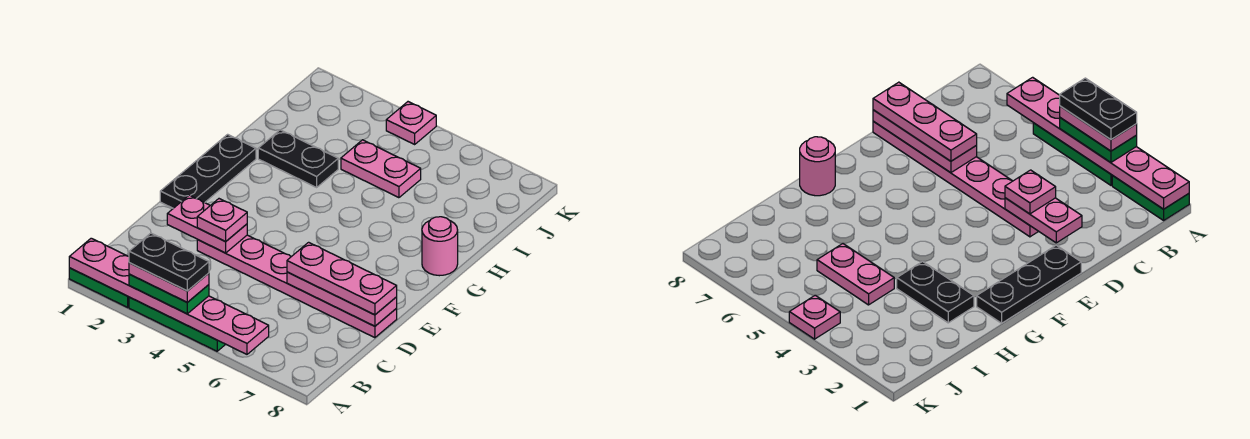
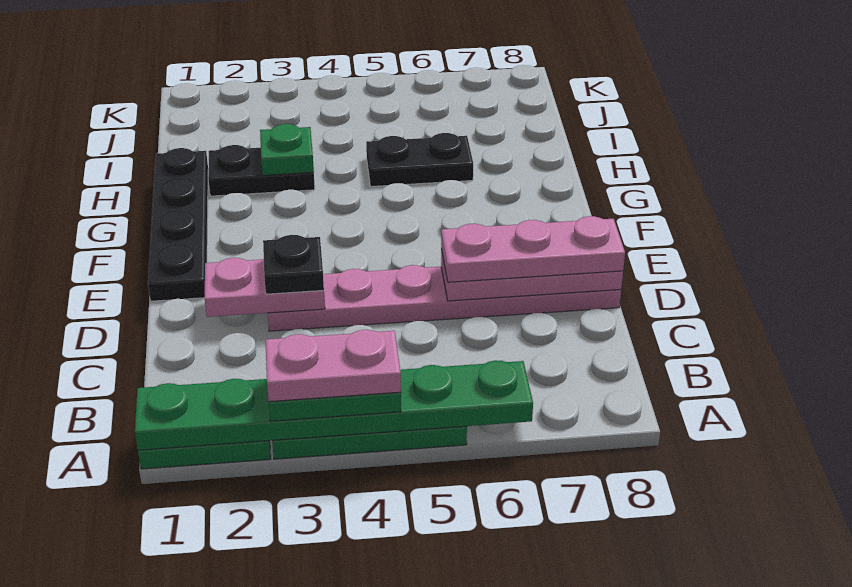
pink 1x6 plate [69,238,269,354] -> green 1x6 plate [135,360,533,450]
black 1x2 plate [129,233,209,291] -> black 1x2 plate moved to [366,133,473,187]
pink 1x1 plate [197,199,247,242] -> black 1x1 plate [263,235,324,294]
black 1x3 plate [160,134,256,208] -> black 1x4 plate [148,148,208,301]
pink 1x1 round brick [422,217,458,276] -> none
none -> green 1x1 plate [260,124,314,175]
pink 1x2 plate [341,140,421,198] -> none
pink 1x1 plate [386,102,436,144] -> none

